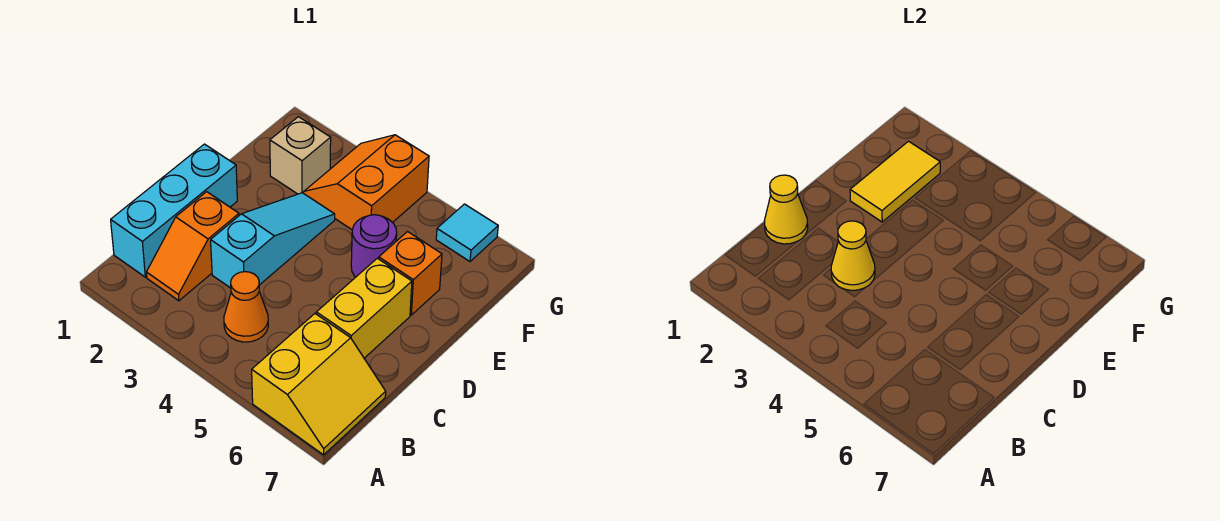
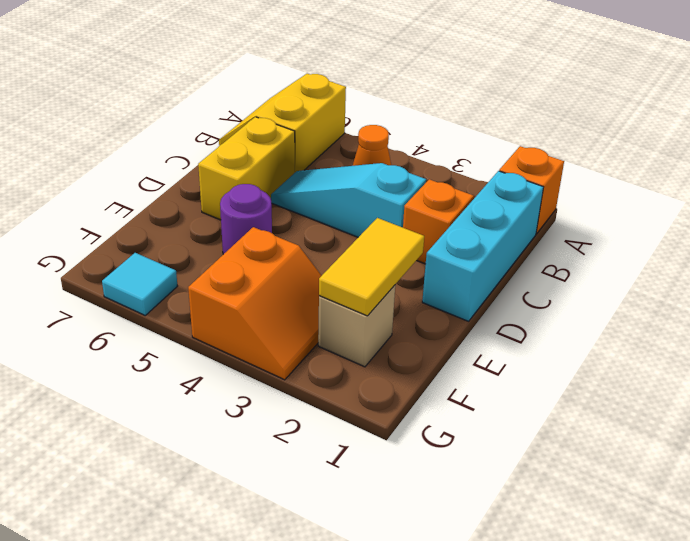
yellow 1x1 cone [764,175,808,244] -> none
cyan 1x3 slope [211,193,335,288] -> cyan 1x3 slope turned to [271,163,426,237]
yellow 1x1 cone [831,221,875,290] -> none
orange 1x1 brick [379,232,442,315] -> orange 1x1 brick moved to [499,146,564,234]

